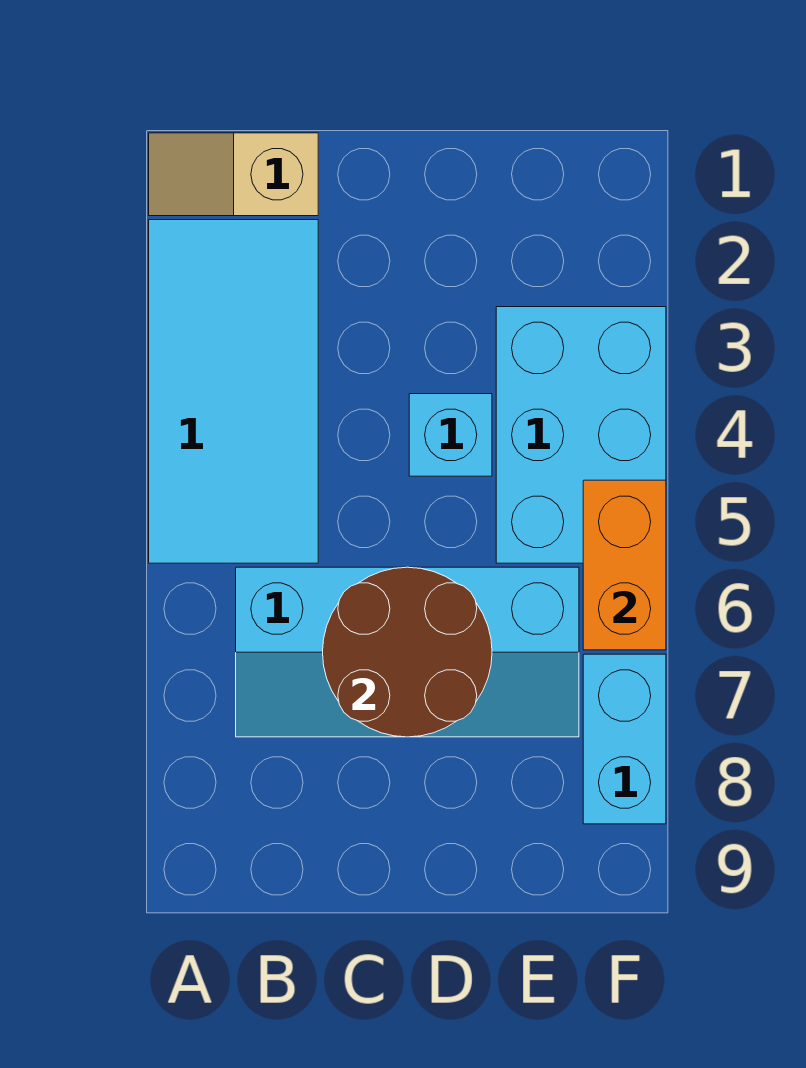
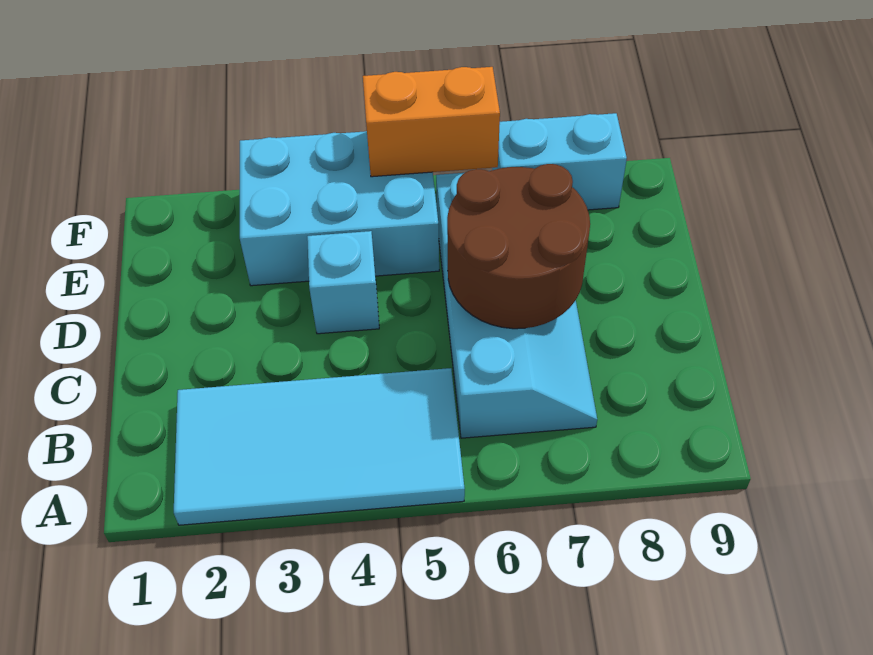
tan 1x2 slope [149,133,318,216] -> none

